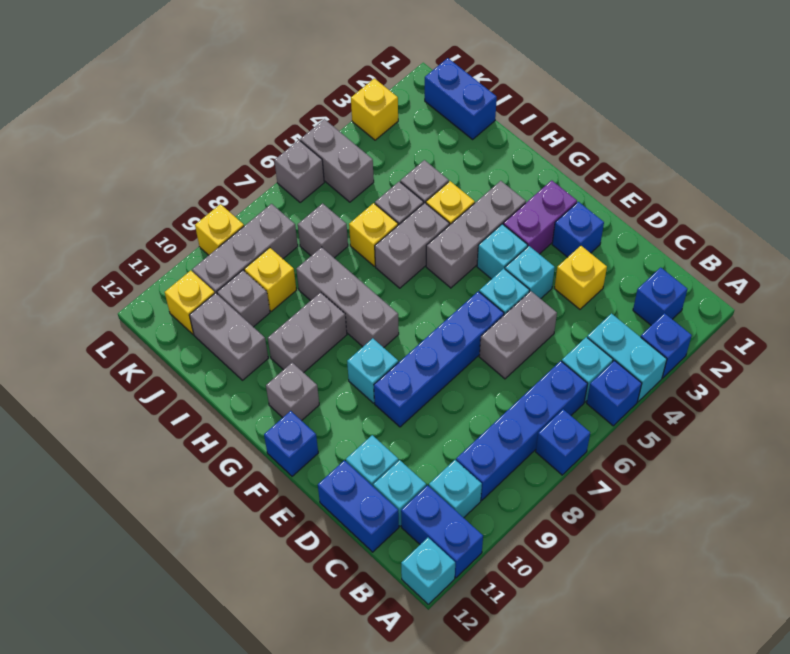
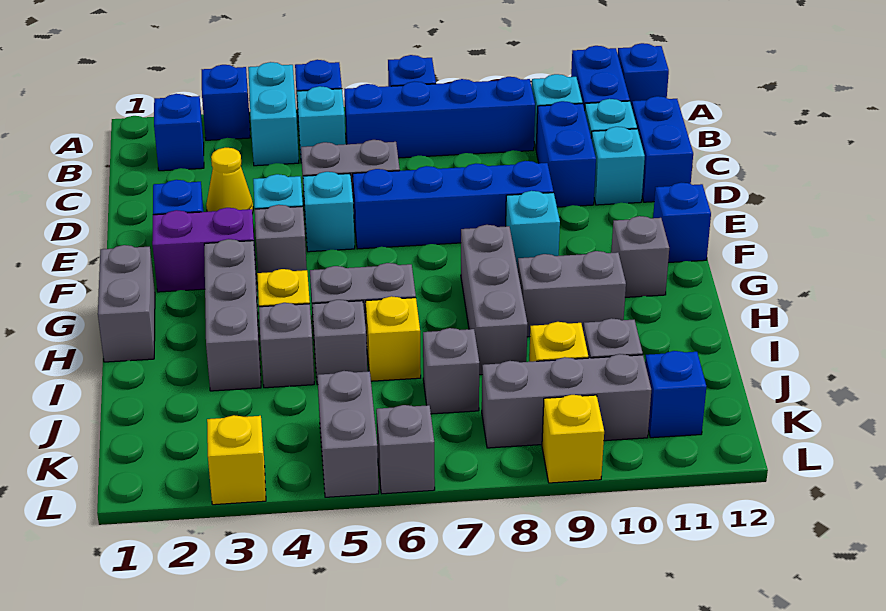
cyan 1x1 brick [401,538,455,604] -> blue 1x1 brick [618,43,669,106]
yellow 1x1 brick [554,246,607,309] -> yellow 1x1 cone [206,148,253,214]
cyan 1x1 brick [477,224,528,279] -> grey 1x1 brick [255,205,307,273]
grey 1x3 brick [426,181,526,288] -> grey 1x3 brick turned to [204,239,261,391]
grey 1x2 brick [189,293,268,380] -> grey 1x2 brick moved to [98,245,155,362]
blue 1x2 brick [425,58,497,139] -> blue 1x2 brick moved to [536,101,596,207]
yellow 1x1 brick [165,271,215,334] -> blue 1x1 brick [645,351,706,438]

